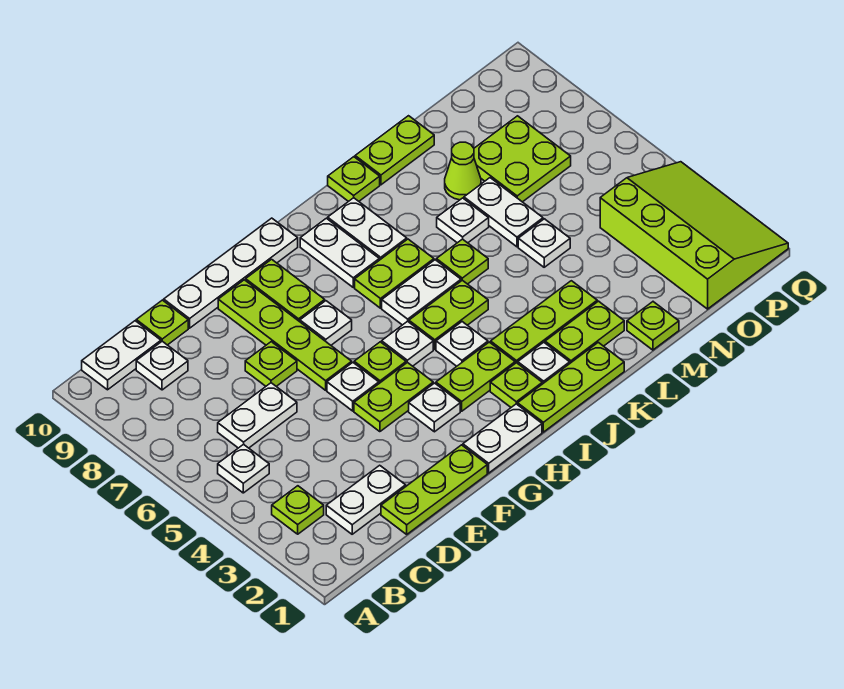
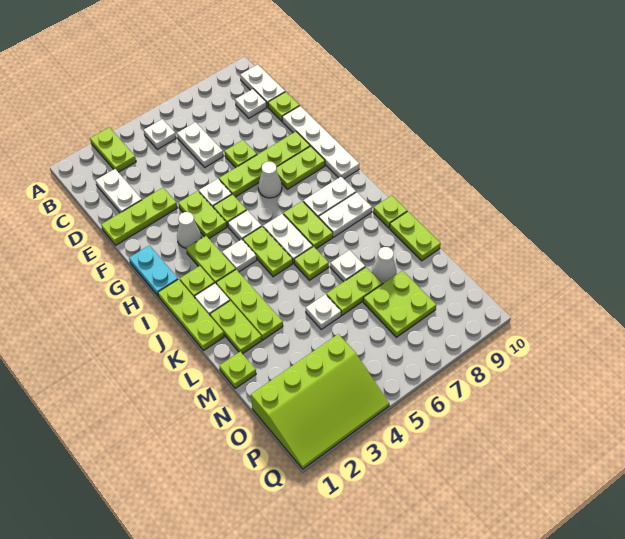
lime 1x1 plate [272,486,324,534] -> lime 1x2 plate [90,127,136,172]
lime 1x3 plate [381,445,487,534] -> lime 1x3 plate turned to [101,188,177,245]
white 1x2 plate [463,404,542,473] -> cyan 1x2 plate [129,245,178,296]
white 1x1 plate [409,383,460,432] -> white 1x1 cone [177,212,201,248]
white 1x1 plate [300,301,352,345] -> white 1x1 cone [258,162,282,198]
white 1x2 plate [464,178,543,247] -> lime 1x2 plate [326,267,382,315]
lime 1x1 cone [445,142,481,200] -> white 1x1 cone [372,247,396,284]

